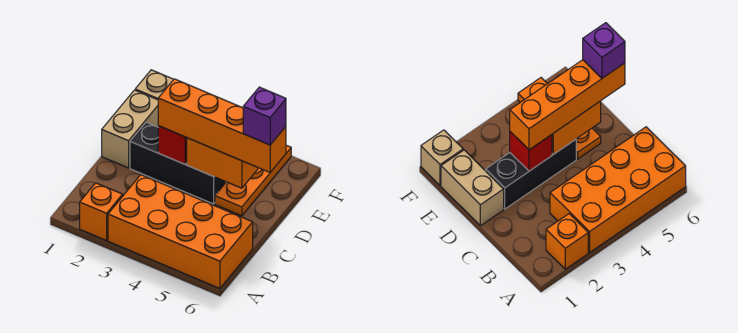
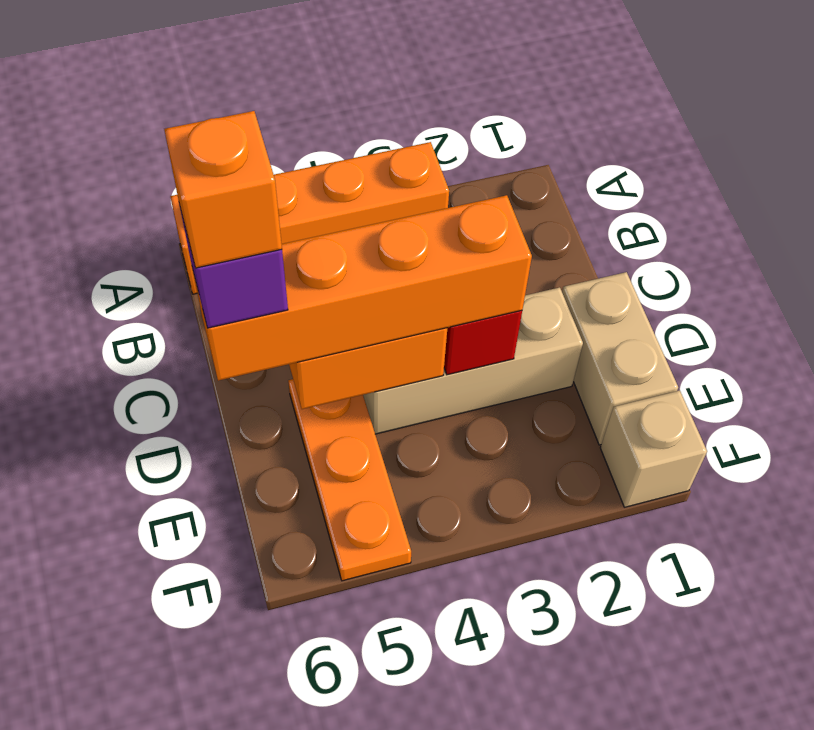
orange 1x1 brick [80,183,123,241] -> orange 1x1 brick moved to [164,111,282,268]
orange 2x4 brick [108,175,253,288] -> orange 1x4 brick [170,142,449,294]
black 1x3 brick [130,122,226,204] -> tan 1x3 brick [363,287,583,434]

